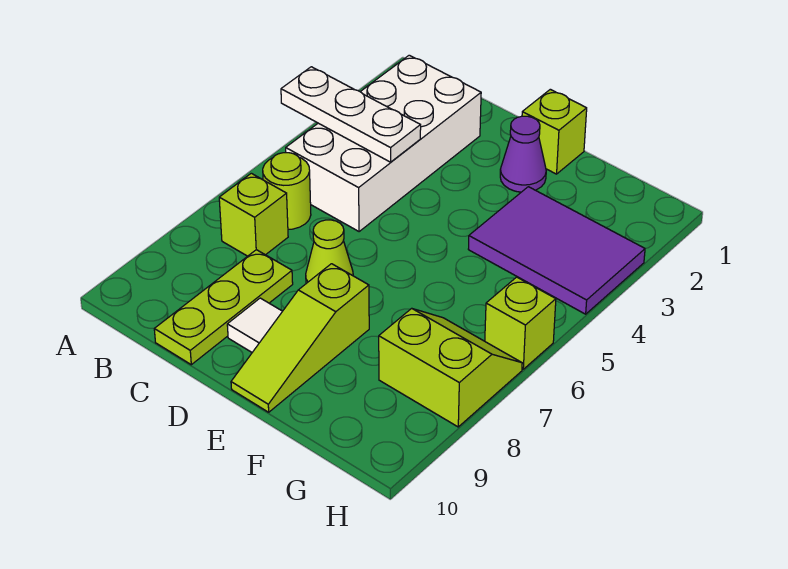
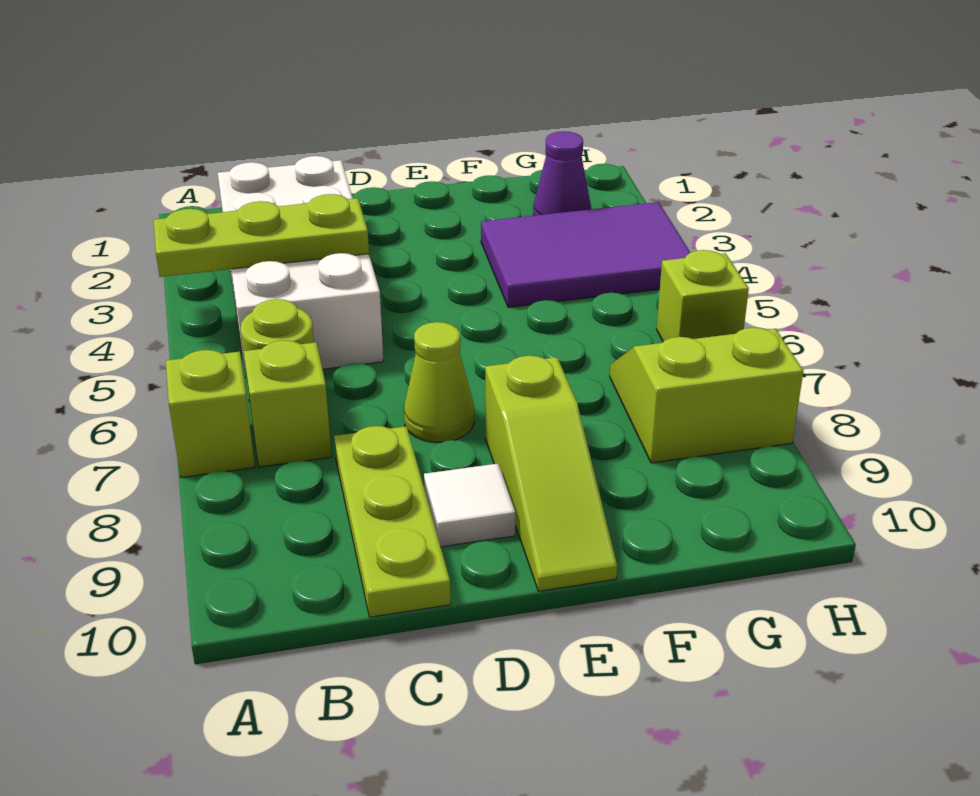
white 1x3 plate [281,67,421,162] -> lime 1x3 plate [154,194,369,277]
lime 1x1 brick [522,89,587,174] -> lime 1x1 brick moved to [166,350,255,478]
purple 1x1 cone [500,116,546,192] -> purple 1x1 cone moved to [533,131,591,216]

